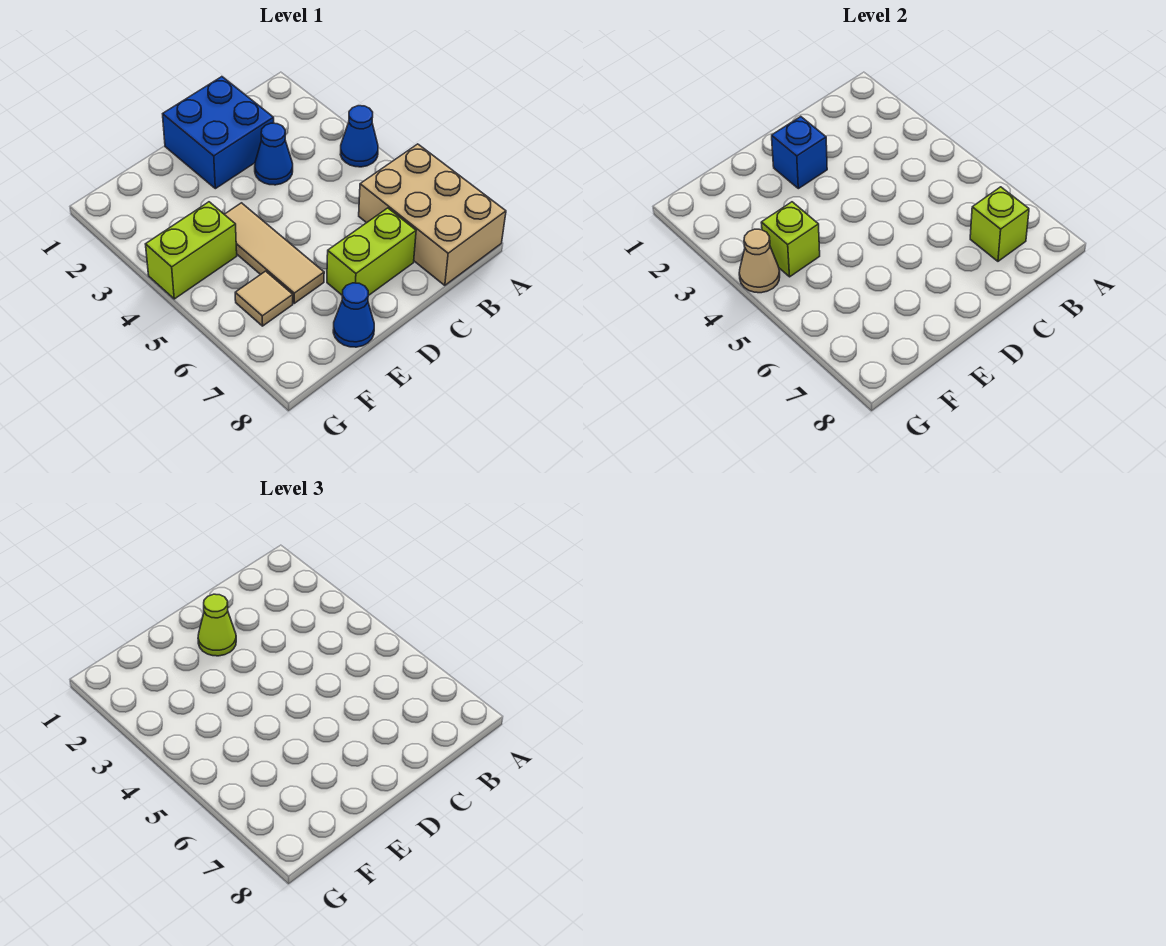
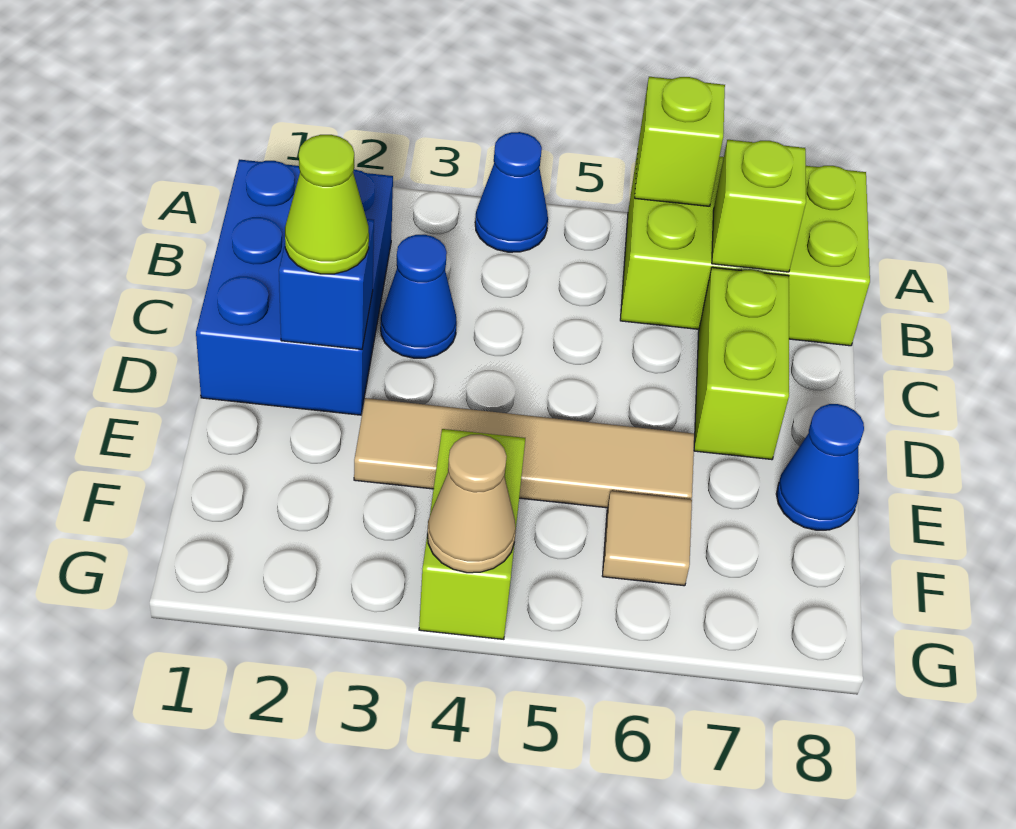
tan 2x3 brick [359,144,506,285] -> lime 2x3 brick [620,150,870,346]
blue 2x2 brick [163,77,274,189] -> blue 2x3 brick [196,160,393,415]
tan 1x3 tile [224,203,324,303] -> tan 1x4 tile [354,398,694,508]
lime 1x1 brick [761,202,820,277] -> lime 1x1 brick moved to [635,77,725,206]

